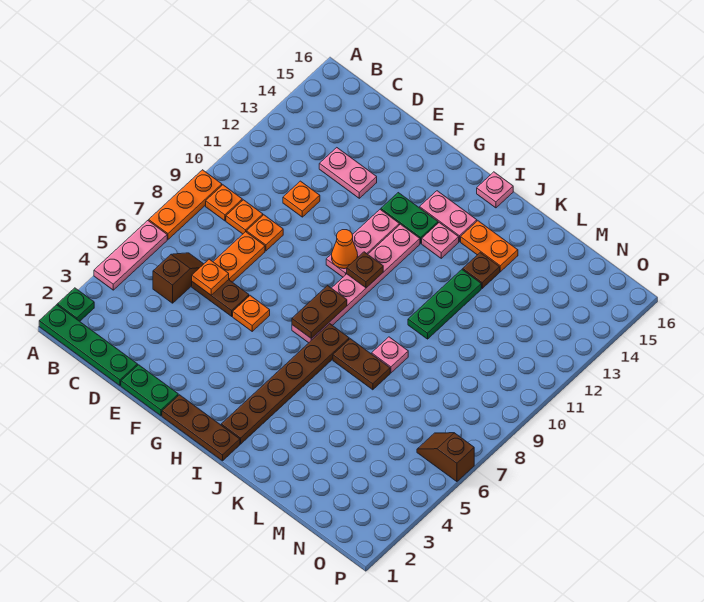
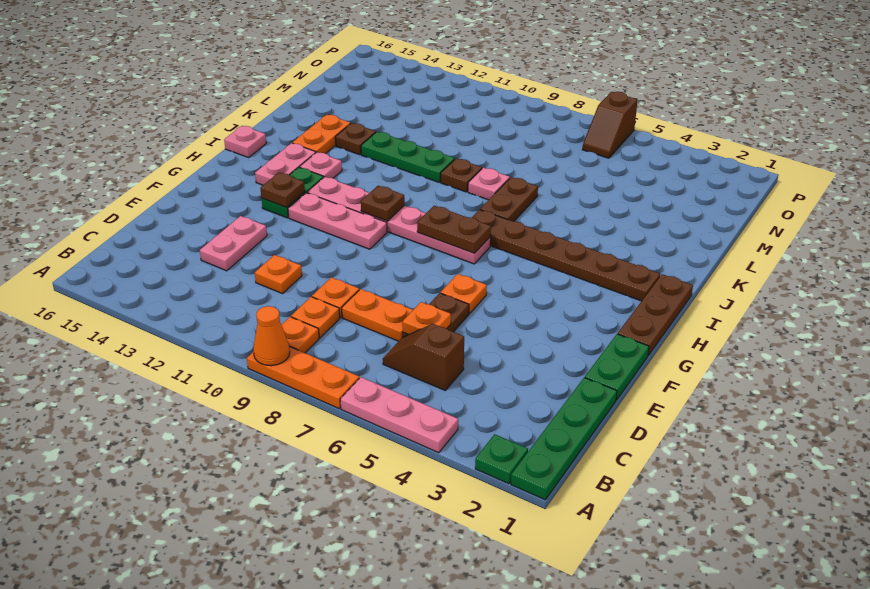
orange 1x1 cone [332,230,358,269] -> orange 1x1 cone moved to [253,306,290,366]
none -> brown 1x1 plate [260,172,305,207]
none -> brown 1x1 plate [441,158,482,192]

